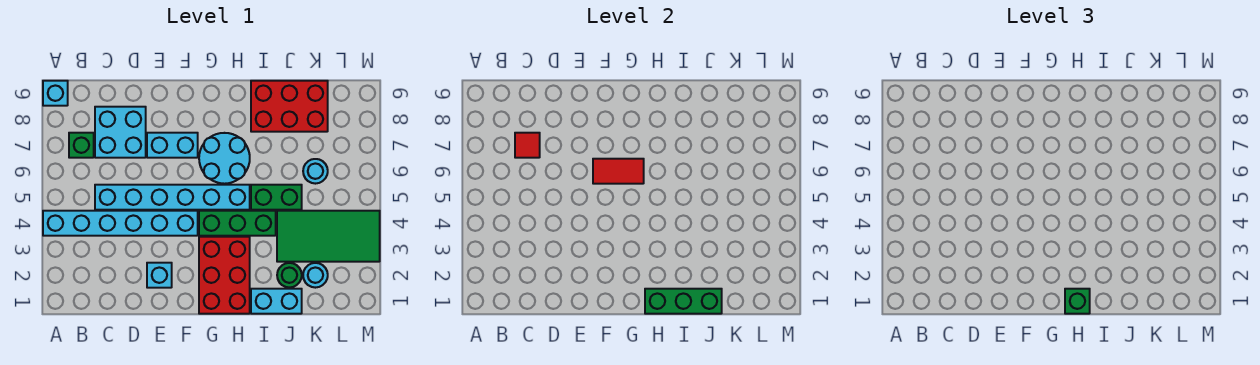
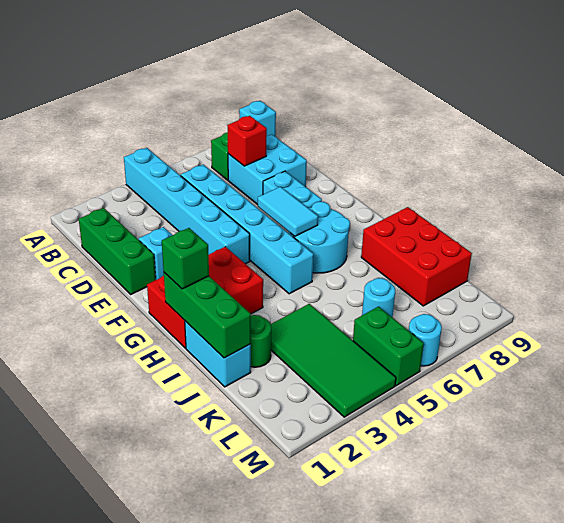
red 1x1 tile [515,133,540,158] -> red 1x1 brick [227,116,267,166]
red 1x2 tile [593,159,644,184] -> cyan 1x2 tile [258,187,318,236]
green 1x3 brick [199,211,276,236] -> green 1x3 brick moved to [79,208,156,294]
green 1x2 brick [251,185,302,210] -> green 1x2 brick moved to [353,307,424,386]
cyan 1x1 round brick [303,263,328,288] -> cyan 1x1 round brick moved to [409,314,442,366]

